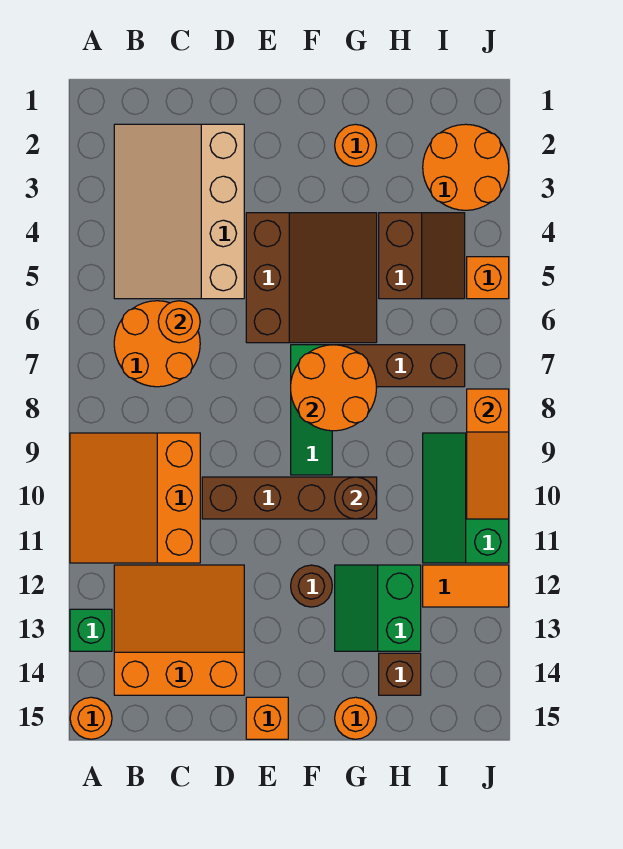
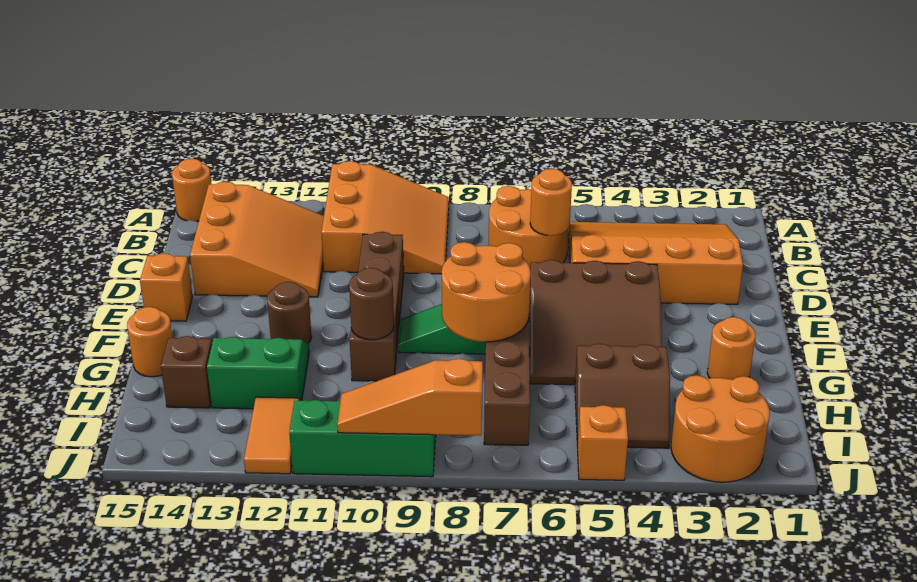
orange 3x3 slope [70,433,200,563] -> orange 3x3 slope turned to [321,161,449,274]
green 1x1 brick [70,609,112,651] -> none
tan 3x4 slope [114,124,244,299] -> orange 3x4 slope [568,222,743,304]

